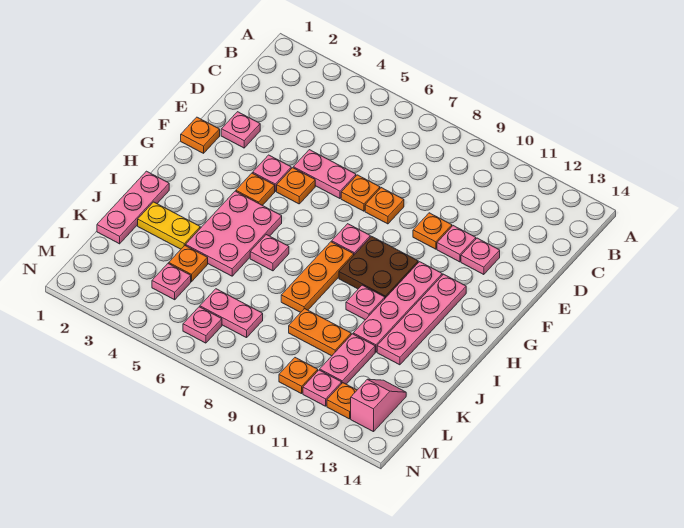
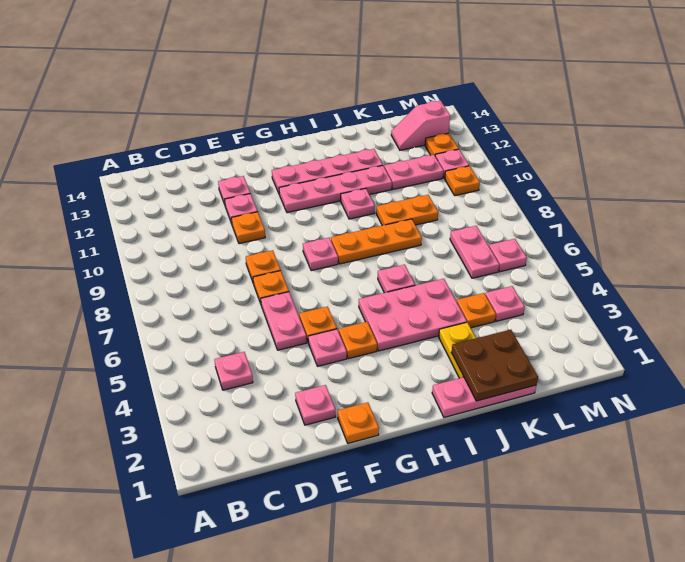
none -> pink 1x1 plate [214,352,253,390]
brown 2x2 plate [339,236,418,298] -> brown 2x2 plate moved to [451,330,538,401]
orange 1x2 plate [289,308,351,356] -> orange 1x2 plate turned to [376,195,438,226]

